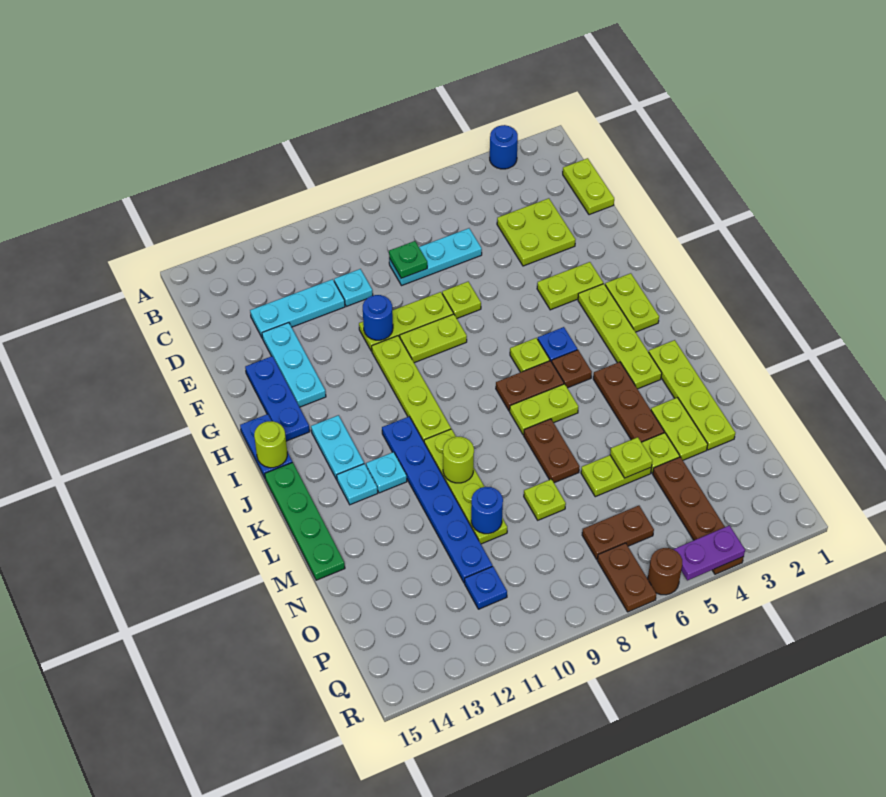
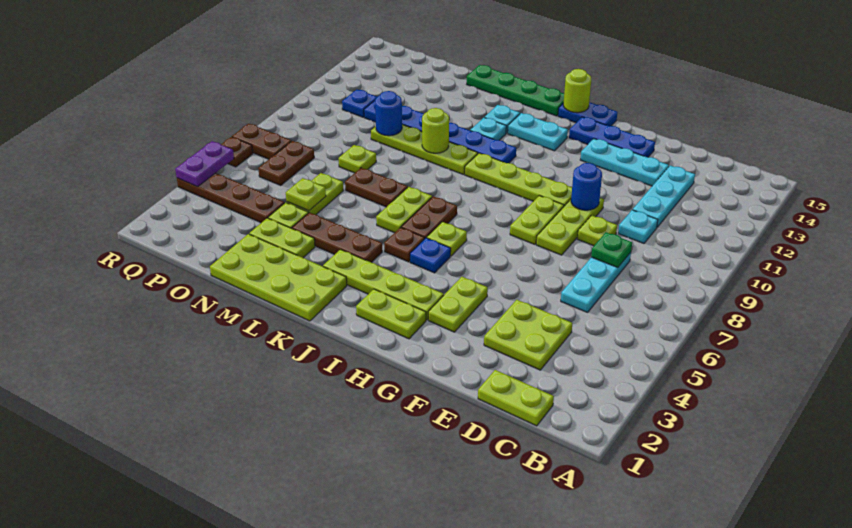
blue 1x1 round brick [490,125,518,169] -> none
lime 1x1 plate [442,282,481,318] -> lime 1x1 plate moved to [577,215,617,246]
lime 1x4 plate [649,340,735,450] -> lime 2x4 plate [210,234,347,321]
brown 1x1 round brick [648,548,682,595] -> brown 1x1 plate [221,137,253,167]

